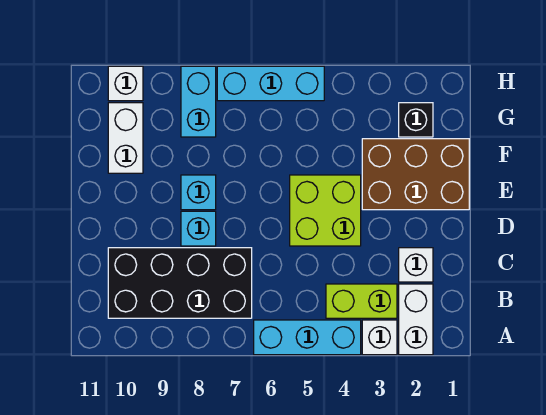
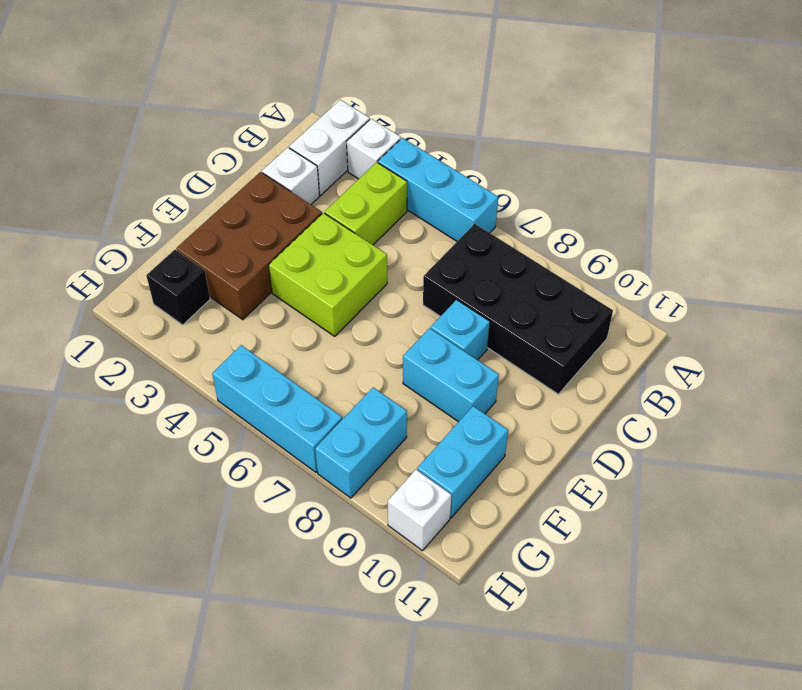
lime 1x2 brick [326,284,397,318] -> lime 1x2 brick turned to [325,162,407,245]
brown 2x3 brick [362,139,469,210] -> brown 2x3 brick turned to [176,172,322,320]
cyan 1x1 brick [181,175,216,210] -> cyan 1x2 brick [403,328,499,422]
white 1x2 brick [108,103,143,173] -> cyan 1x2 brick [417,406,508,518]

